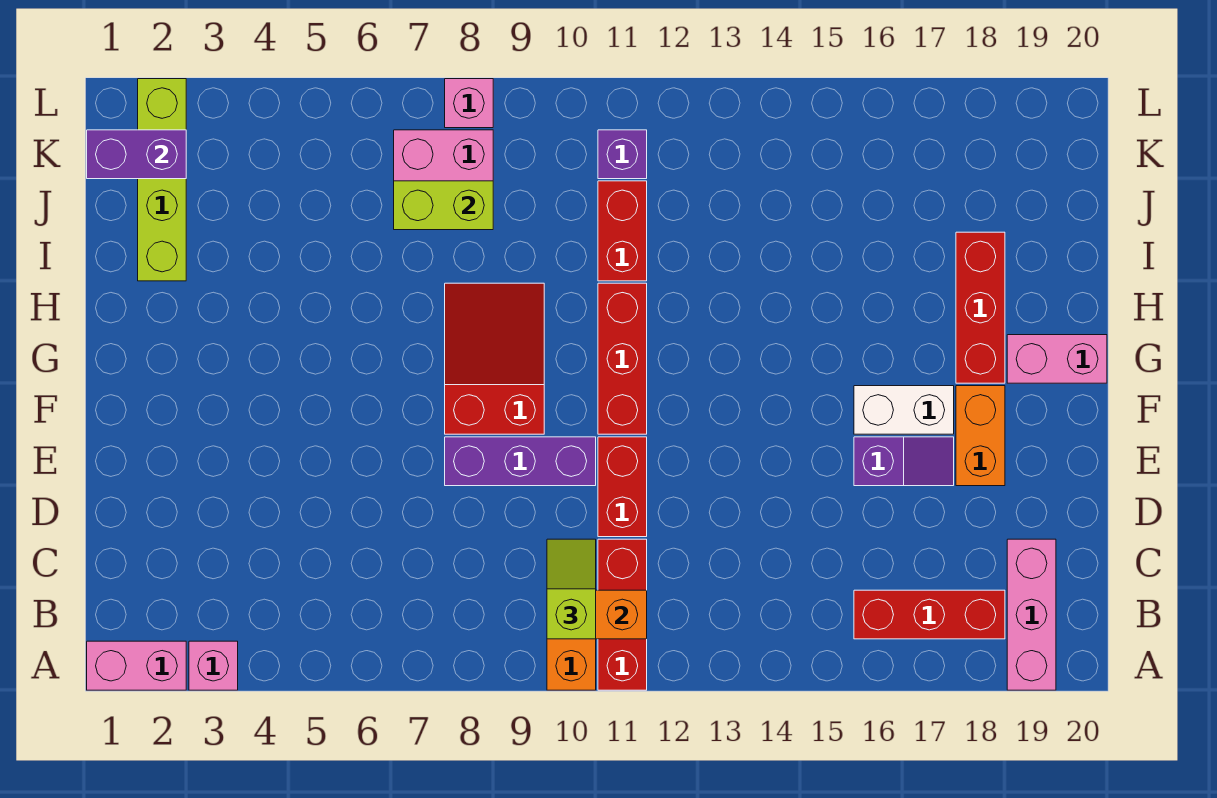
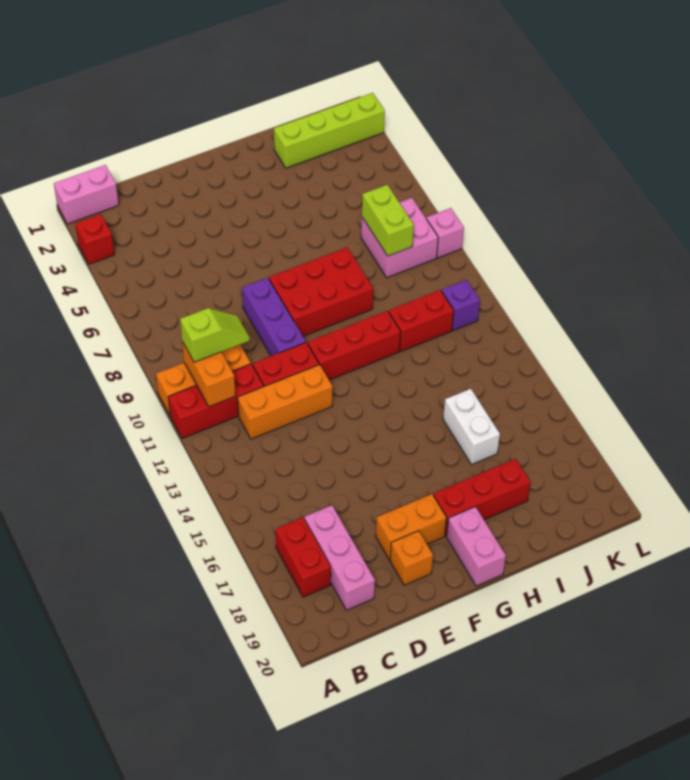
pink 1x2 brick [87,641,186,690] -> pink 1x2 brick turned to [54,165,119,224]
pink 1x1 brick [189,641,238,690] -> red 1x1 brick [75,214,114,264]
pink 1x3 brick [1007,539,1056,690] -> pink 1x3 brick turned to [305,505,375,610]
red 1x3 brick [854,590,1005,639] -> red 1x2 brick [276,517,331,597]
none -> orange 1x3 brick [238,365,333,439]
purple 1x2 slope [854,437,954,486] -> none
none -> orange 1x1 brick [390,531,433,585]
red 2x3 slope [445,283,544,434] -> red 2x3 brick [269,247,373,336]
white 1x2 brick [854,386,954,434] -> white 1x2 brick moved to [443,389,500,464]
purple 1x2 brick [87,130,186,179] -> none

